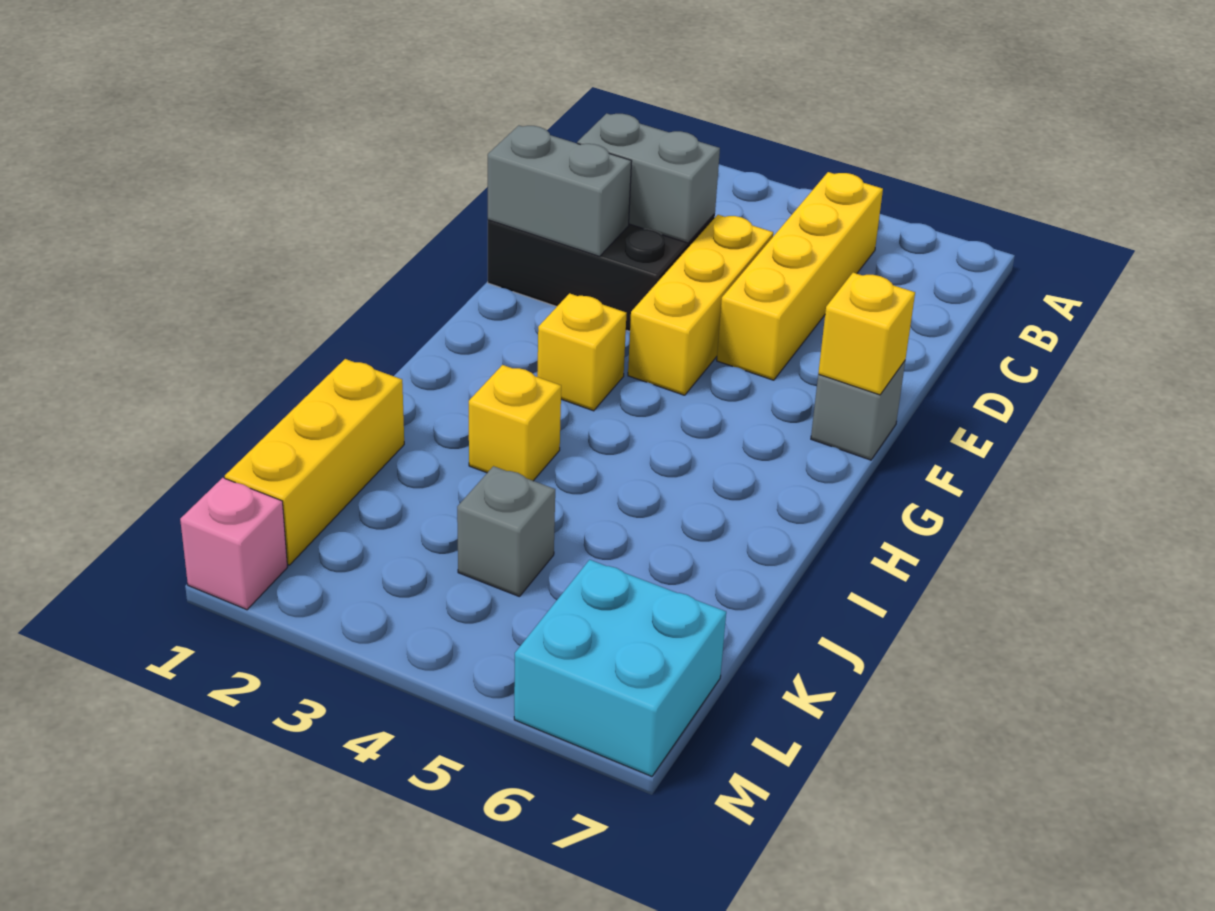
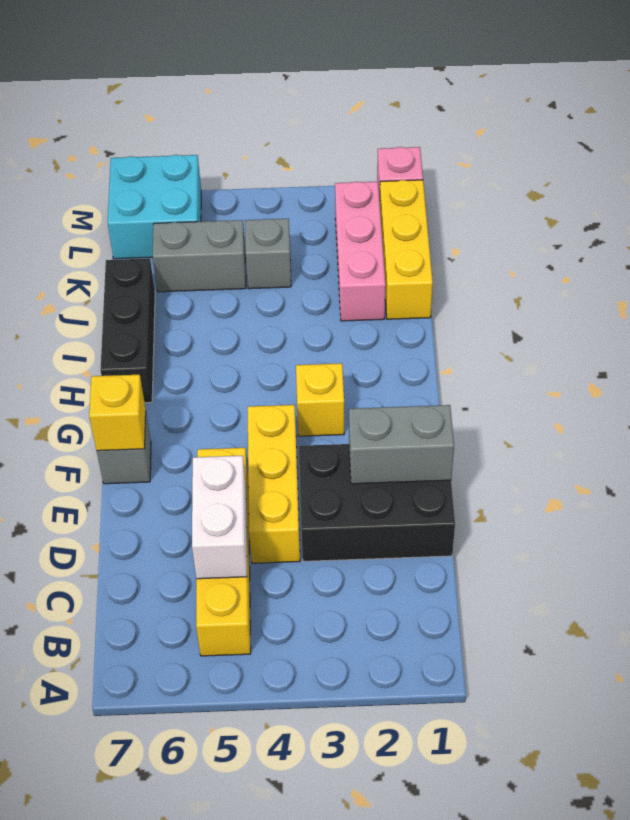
none -> white 1x2 brick [192,456,247,579]
grey 1x2 brick [577,113,720,243] -> grey 1x2 brick moved to [152,220,246,292]
none -> black 1x3 brick [100,258,155,403]
yellow 1x1 brick [469,365,561,481] -> none
none -> pink 1x3 brick [335,182,386,321]

